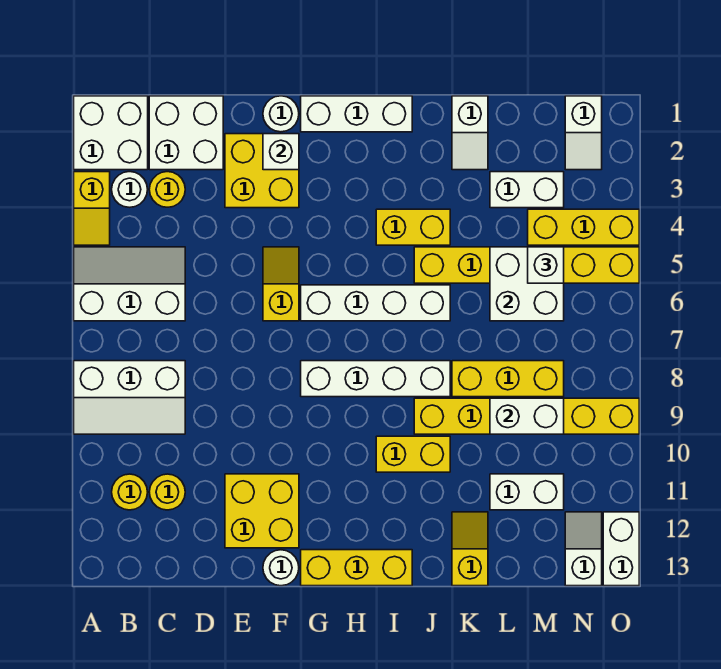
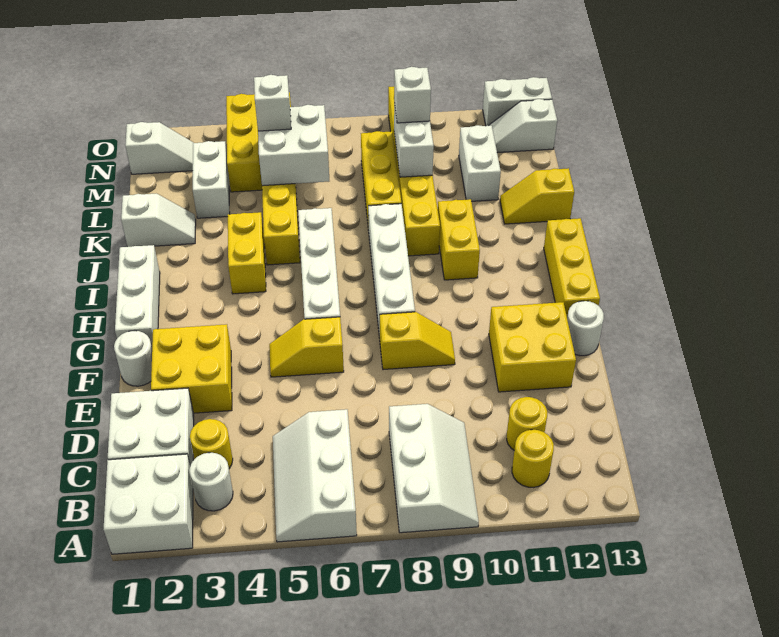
yellow 1x2 slope [74,172,110,245] -> yellow 1x2 slope moved to [380,312,455,370]
white 1x1 brick [263,134,299,170] -> white 1x1 brick moved to [394,67,431,123]

